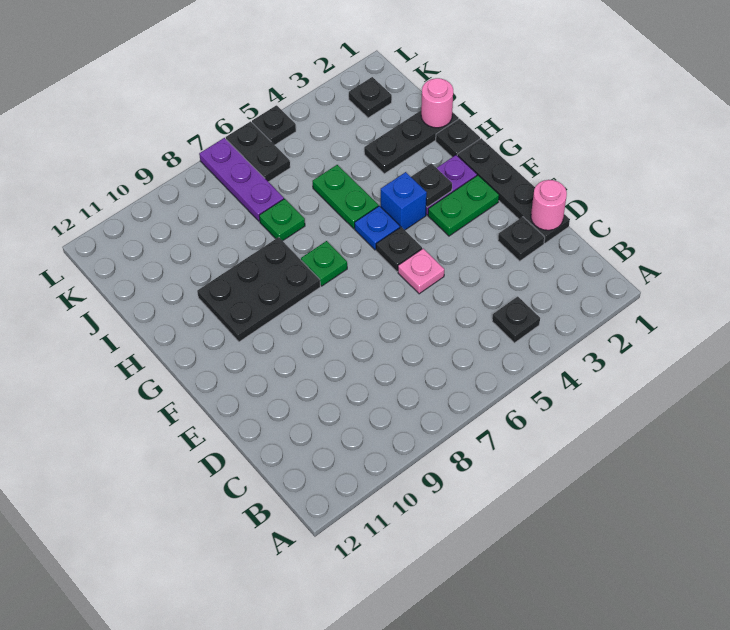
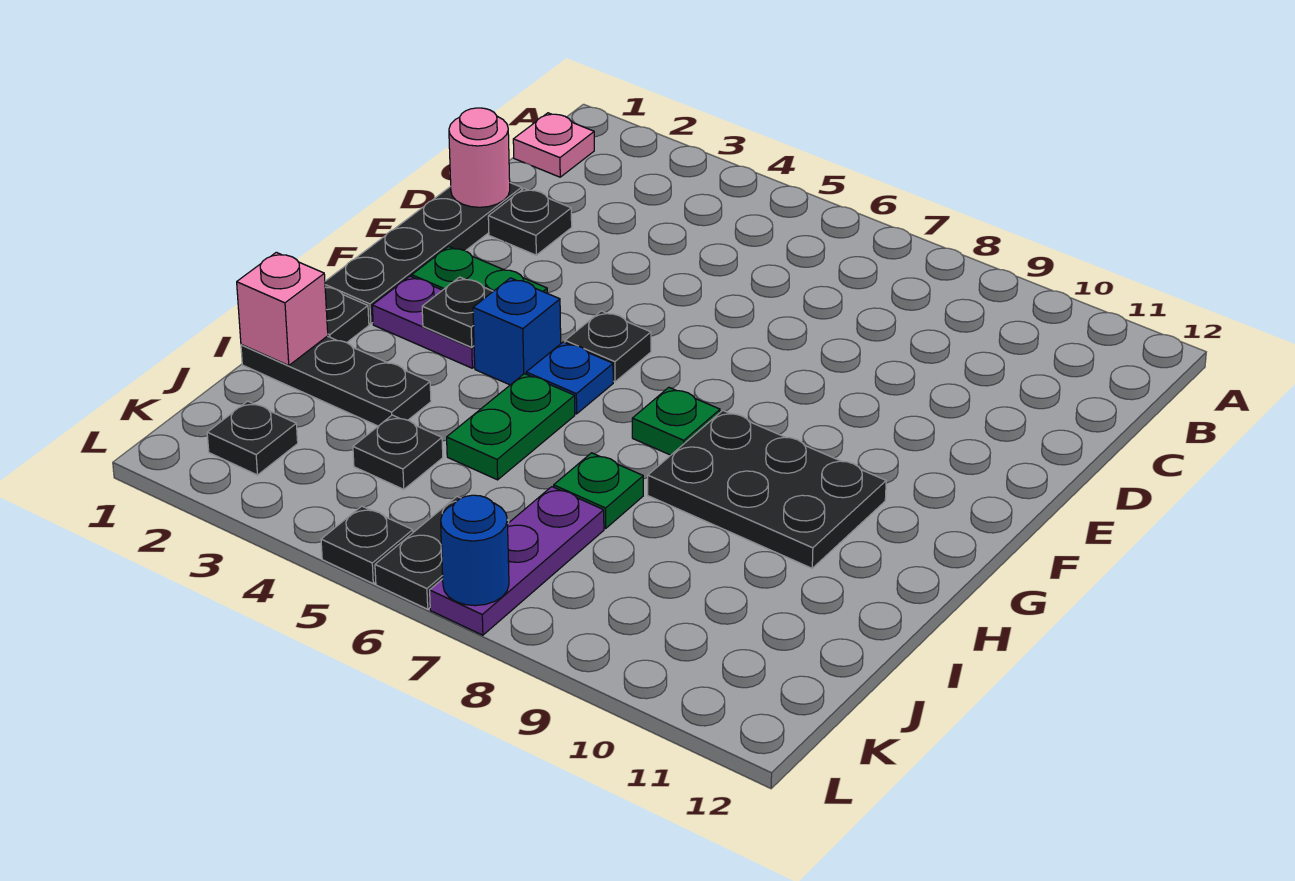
black 1x1 plate [492,297,540,343] -> black 1x1 plate moved to [353,415,443,489]
pink 1x1 plate [398,249,444,294] -> pink 1x1 plate moved to [513,113,594,177]
pink 1x1 round brick [421,78,453,128] -> pink 1x1 brick [237,252,328,366]
none -> blue 1x1 round brick [441,495,509,606]

